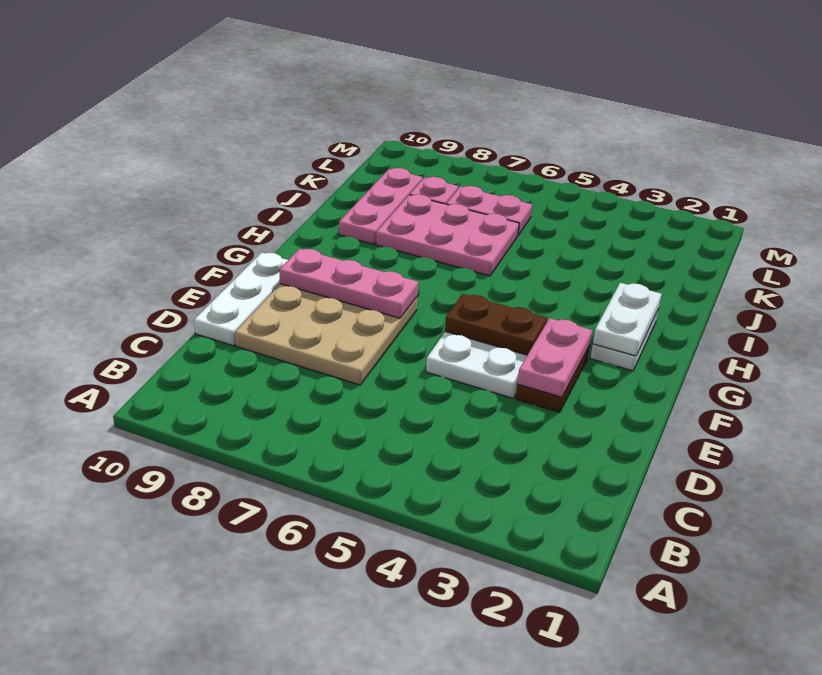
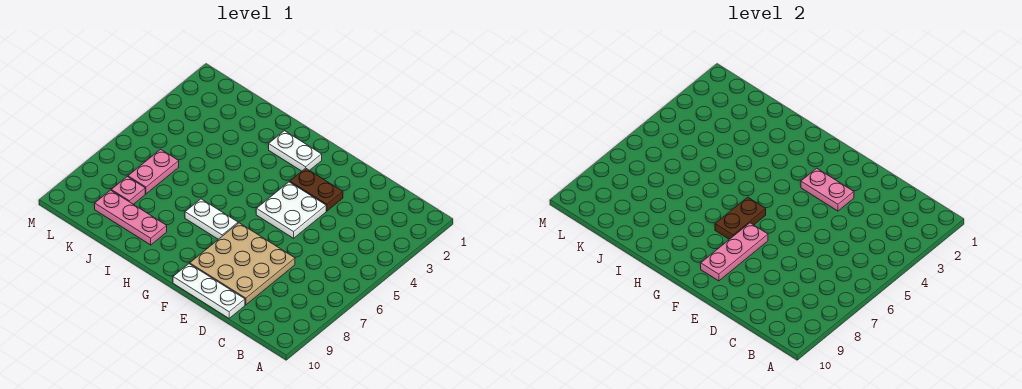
brown 1x2 plate [445,294,547,355] -> brown 1x2 plate moved to [715,197,766,239]
white 1x2 plate [593,283,661,356] -> white 1x2 plate moved to [185,199,238,239]
pink 2x3 plate [376,194,519,276] -> none

